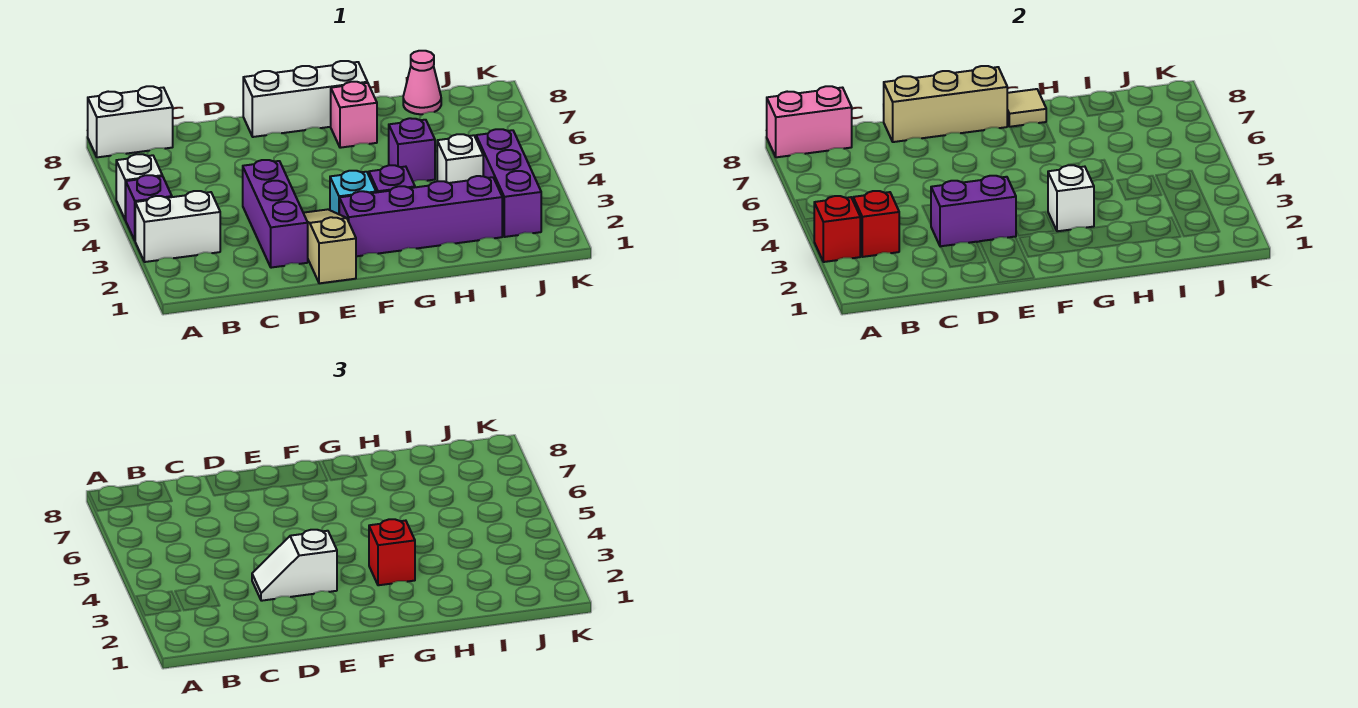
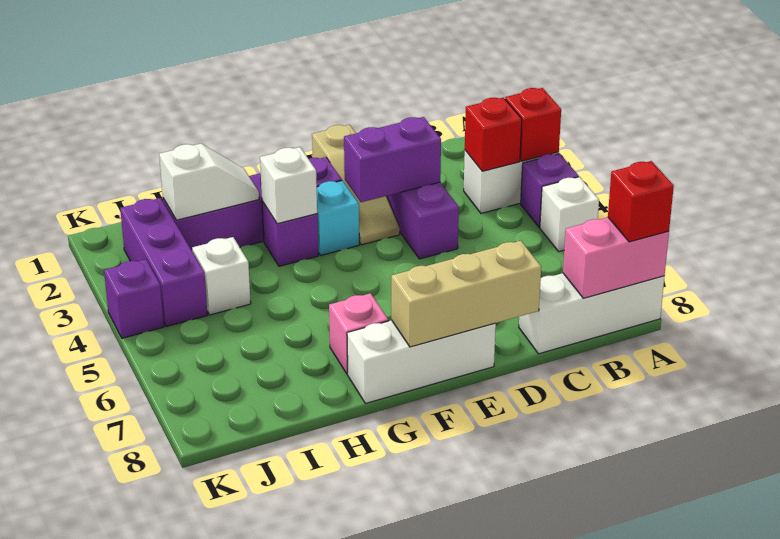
white 1x2 brick [88,86,173,157] -> white 1x3 brick [519,273,664,354]
white 1x2 slope [252,530,337,601] -> white 1x2 slope moved to [159,144,259,220]
red 1x1 brick [369,519,415,585] -> red 1x1 brick moved to [608,161,674,242]
tan 1x1 tile [1007,89,1046,127] -> none
purple 1x1 brick [389,118,435,181] -> purple 1x1 brick moved to [104,259,164,338]
pink 1x1 cone [403,51,441,114] -> none

